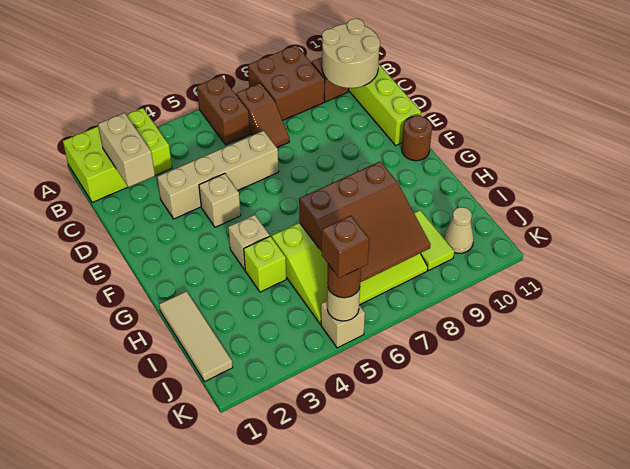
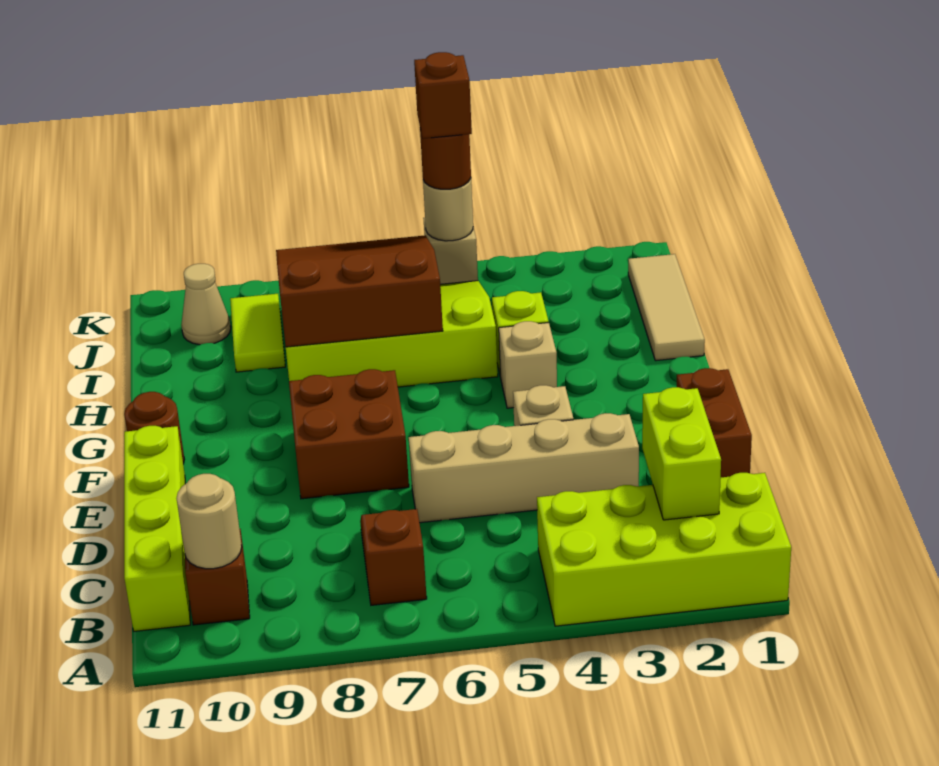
lime 2x3 brick [63,108,172,203] -> lime 2x4 brick [537,473,791,626]
brown 1x2 brick [197,76,250,145] -> brown 1x2 brick moved to [677,368,752,477]
brown 2x2 brick [248,45,325,120] -> brown 2x2 brick moved to [289,369,409,499]
tan 1x2 brick [98,113,155,187] -> lime 1x2 brick [642,387,721,520]
tan 2x2 round brick [322,19,380,88] -> tan 1x1 round brick [176,474,242,569]

